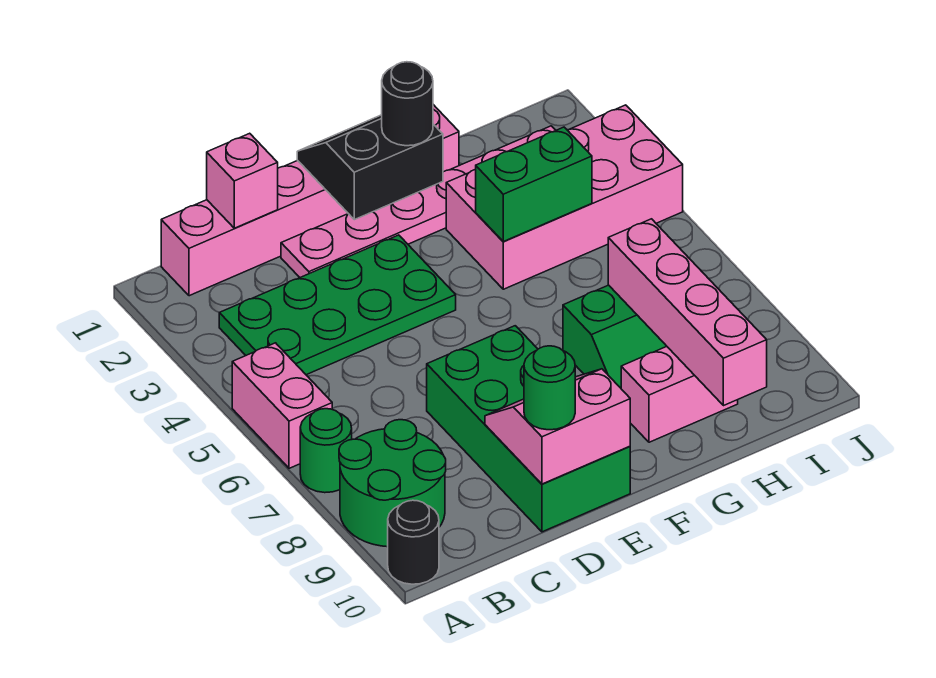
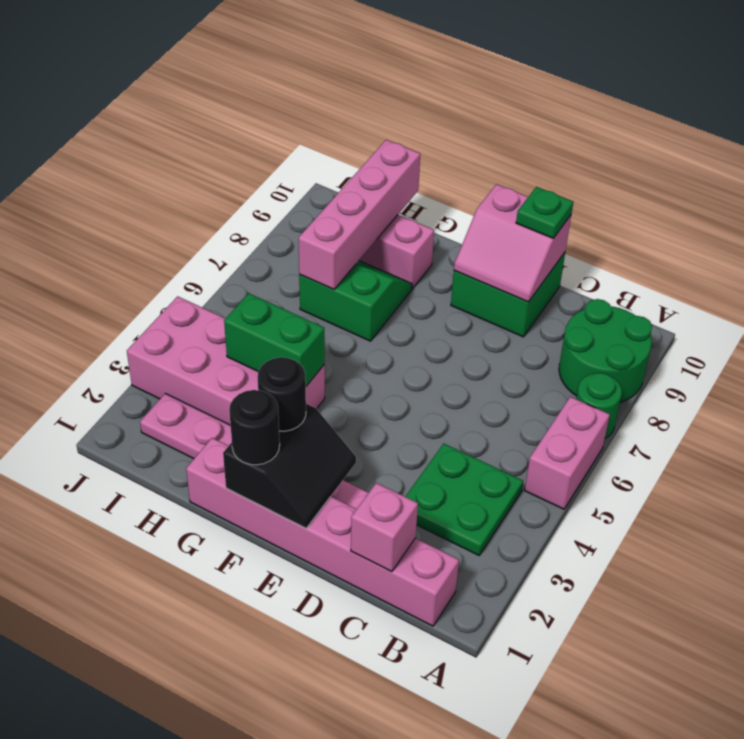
black 1x1 round brick [388,500,439,584] -> black 1x1 round brick moved to [229,390,280,465]
green 2x4 plate [219,235,456,375] -> green 2x2 plate [405,444,523,555]
green 2x4 brick [427,326,630,532] -> green 2x2 brick [451,253,565,337]
green 1x1 round brick [524,346,575,430] -> green 1x1 plate [516,187,573,238]
black 2x2 slope [297,115,443,220] -> black 2x2 slope turned to [223,404,356,528]

